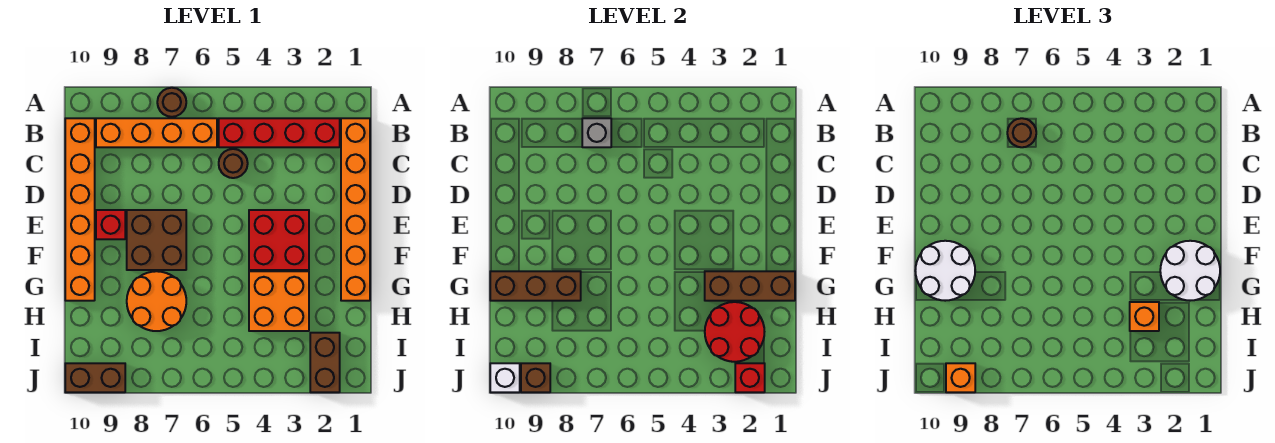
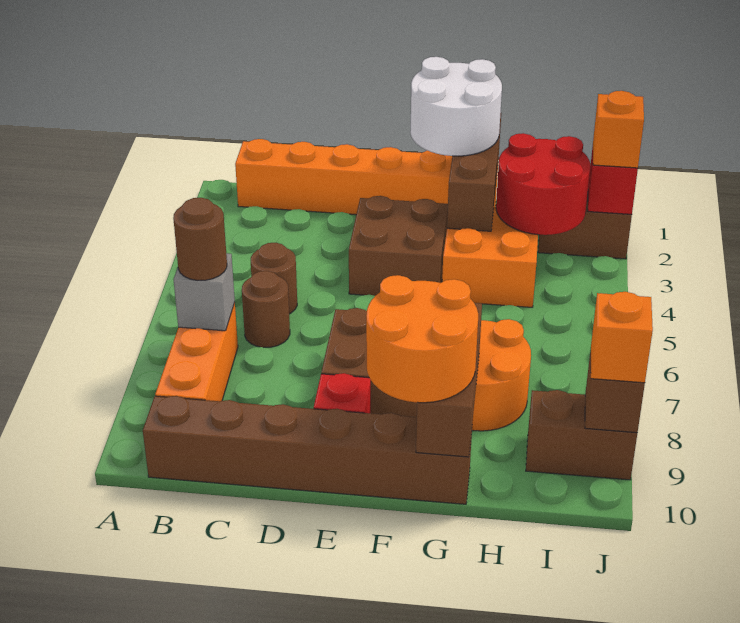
brown 1x1 round brick [157,88,186,117] -> brown 1x1 round brick moved to [242,271,290,348]
red 1x4 brick [219,118,340,147] -> none
orange 1x4 brick [96,118,217,147] -> orange 1x3 brick [155,302,238,401]
orange 1x6 brick [65,118,95,301] -> brown 1x6 brick [143,396,472,504]
red 2x2 brick [249,210,309,270] -> brown 2x2 brick [349,196,448,296]
white 2x2 round brick [915,241,975,301] -> orange 2x2 round brick [366,275,478,403]
orange 1x1 brick [1130,302,1159,331] -> orange 1x1 brick moved to [593,91,644,168]
brown 1x2 brick [65,363,125,392] -> brown 1x2 brick turned to [526,390,637,480]
white 1x1 brick [490,363,520,392] -> none

